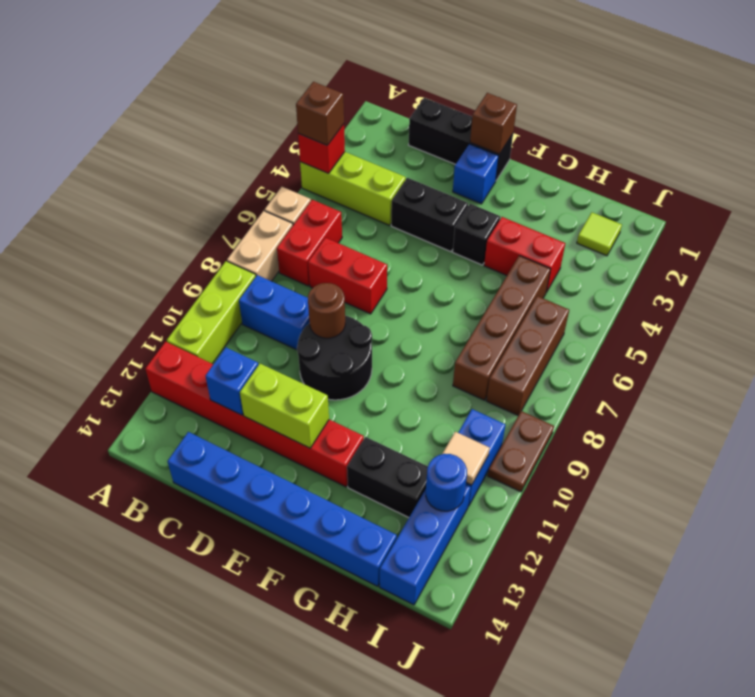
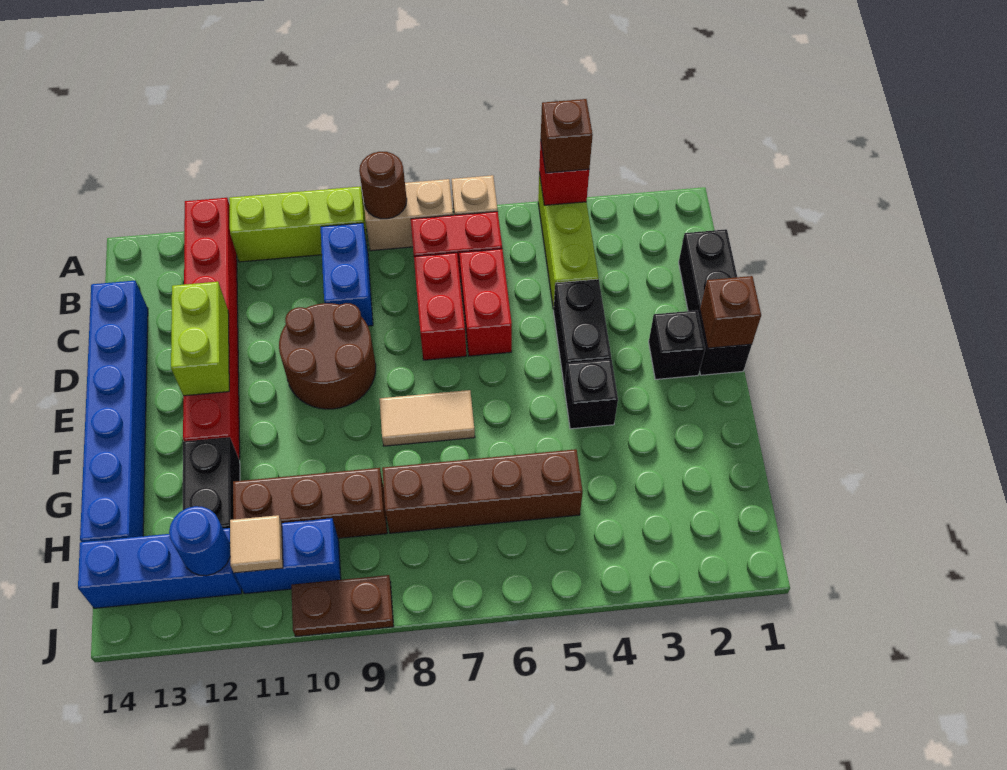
blue 1x1 brick [205,348,258,415] -> none
black 2x2 round brick [297,316,372,400] -> brown 2x2 round brick [279,303,376,409]
brown 1x1 round brick [308,283,345,338] -> brown 1x1 round brick moved to [359,152,407,219]
blue 1x1 brick [453,144,499,204] -> black 1x1 brick [649,310,705,379]
none -> tan 1x2 tile [379,390,475,446]
red 1x2 brick [484,217,565,292] -> red 1x2 brick moved to [459,249,512,356]
lime 1x1 tile [577,212,622,256] -> none
brown 1x3 brick [486,296,569,415] -> brown 1x3 brick moved to [233,468,387,538]

